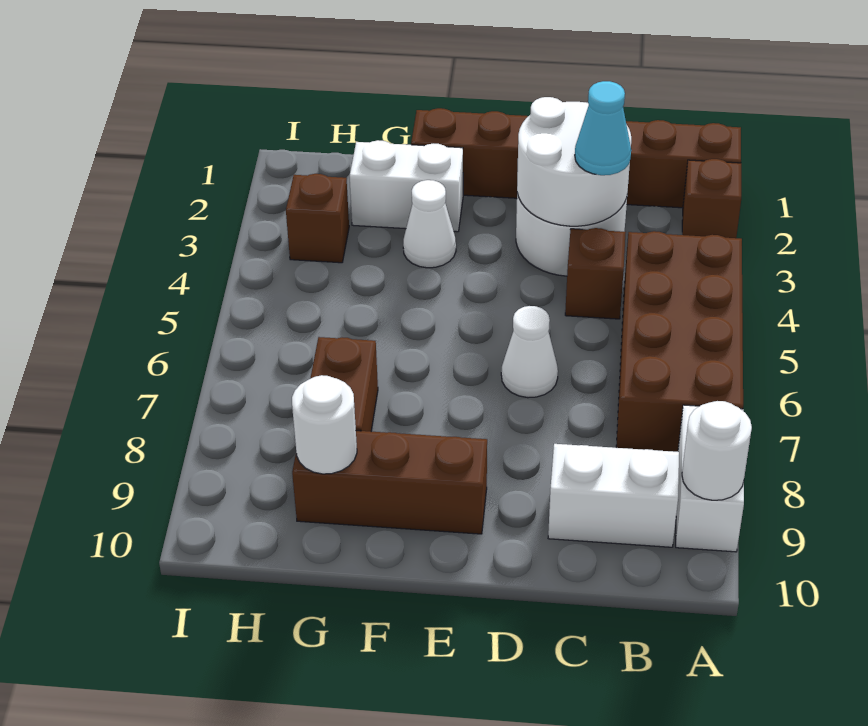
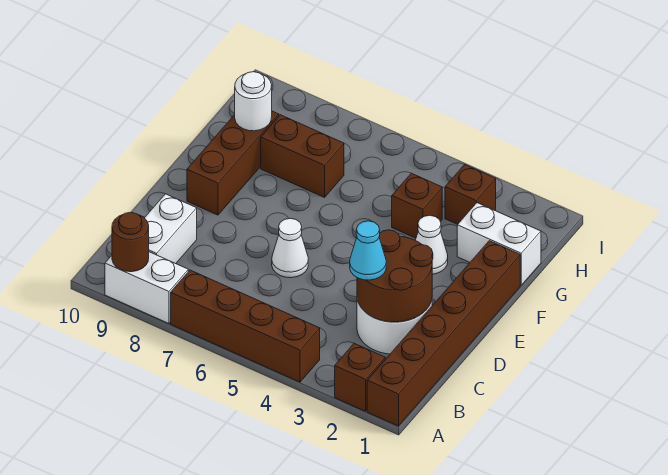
brown 2x4 brick [616,231,743,452] -> brown 1x4 brick [171,270,320,382]
white 1x1 round brick [682,401,752,500] -> brown 1x1 round brick [112,212,149,272]
white 2x2 round brick [517,97,631,226] -> brown 2x2 round brick [357,230,433,322]
brown 1x1 brick [565,228,626,319] -> brown 1x1 brick moved to [392,173,442,238]
white 1x2 brick [350,140,463,232] -> white 1x2 brick turned to [457,203,541,285]

